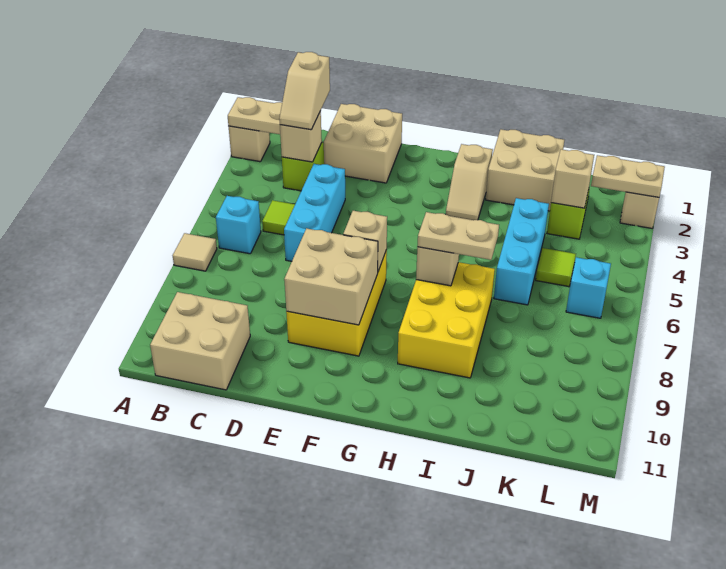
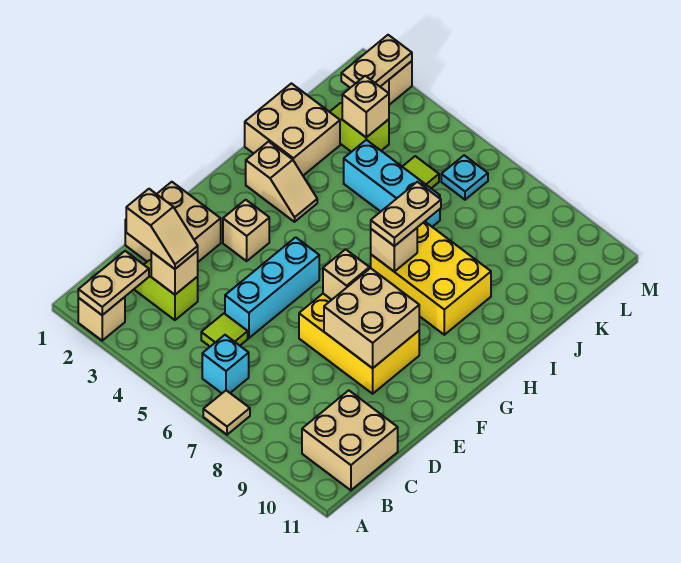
cyan 1x3 brick [284,164,345,261] -> cyan 1x3 brick turned to [225,237,319,338]
none -> tan 1x1 brick [223,200,269,261]
cyan 1x1 brick [566,257,611,318] -> cyan 1x1 plate [441,155,488,200]

